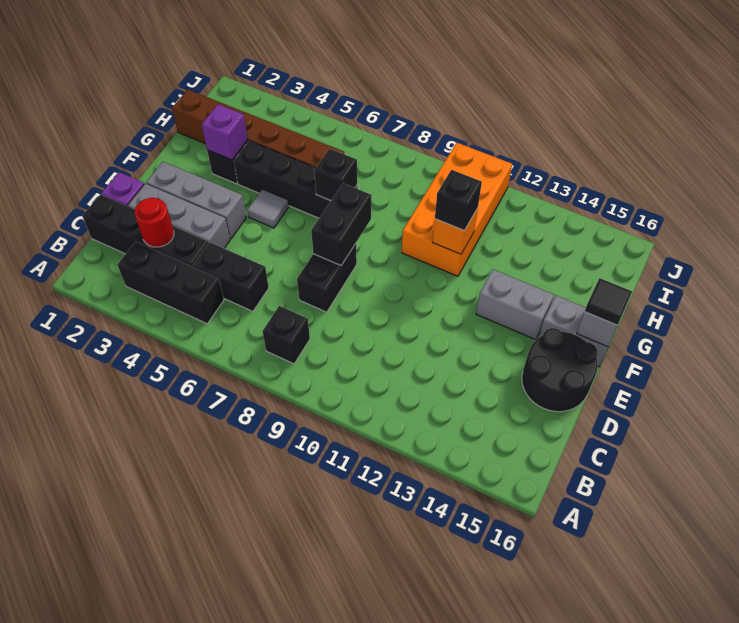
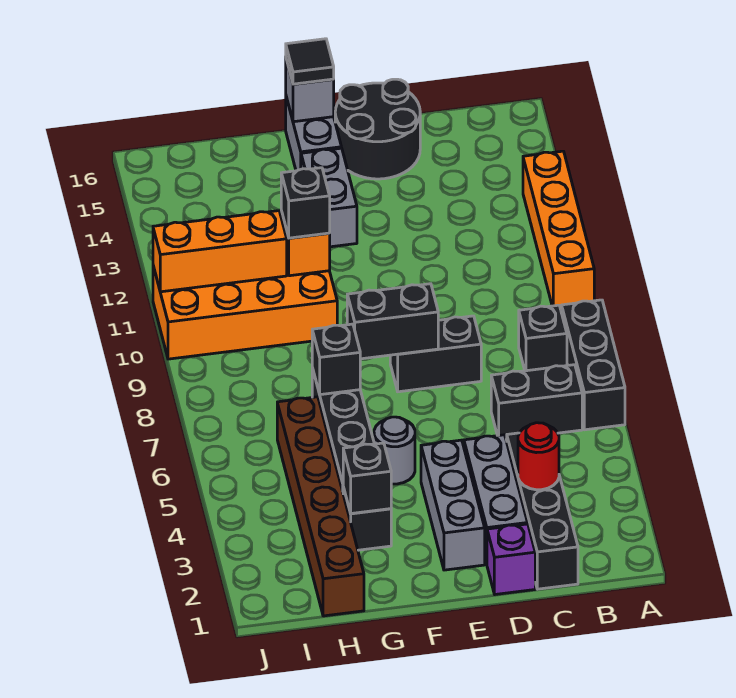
none -> orange 1x4 brick [523,151,594,310]
black 1x3 brick [117,242,224,324] -> black 1x3 brick moved to [562,300,625,430]
black 1x2 brick [193,242,269,311] -> black 1x2 brick turned to [491,365,582,440]
grey 1x1 tile [247,189,289,228] -> grey 1x1 round brick [374,417,415,484]
purple 1x1 brick [202,104,248,160] -> black 1x1 brick [343,443,391,514]
none -> orange 1x3 brick [153,211,287,292]

